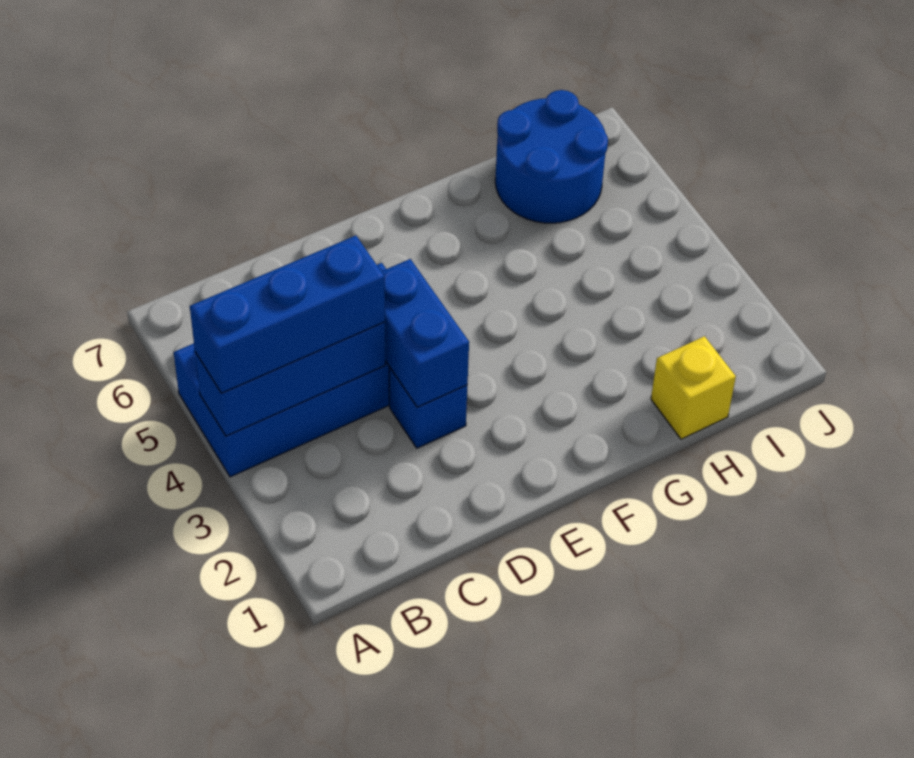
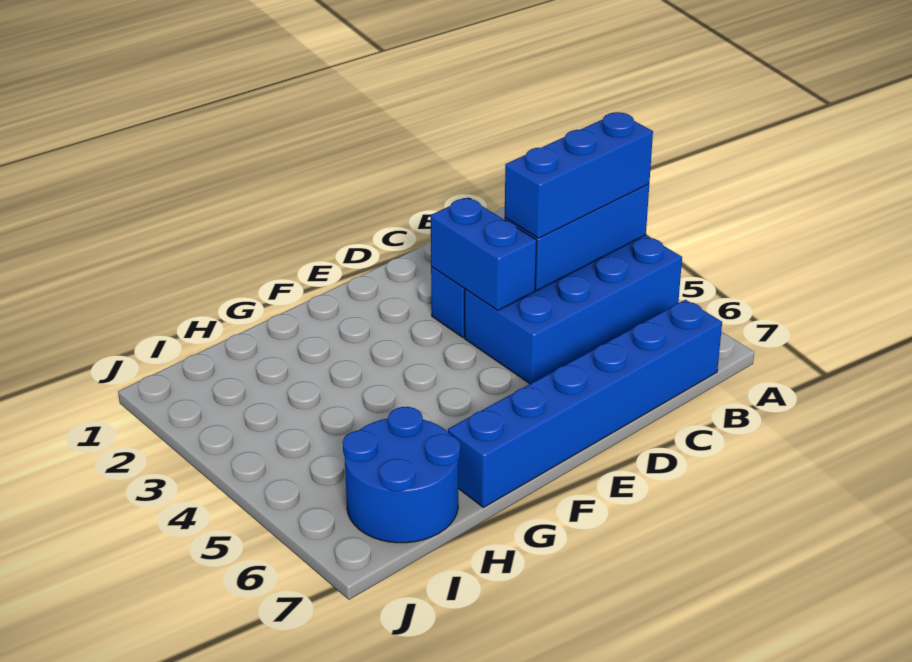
none -> blue 1x6 brick [448,300,722,507]
yellow 1x1 brick [651,336,736,439] -> none

